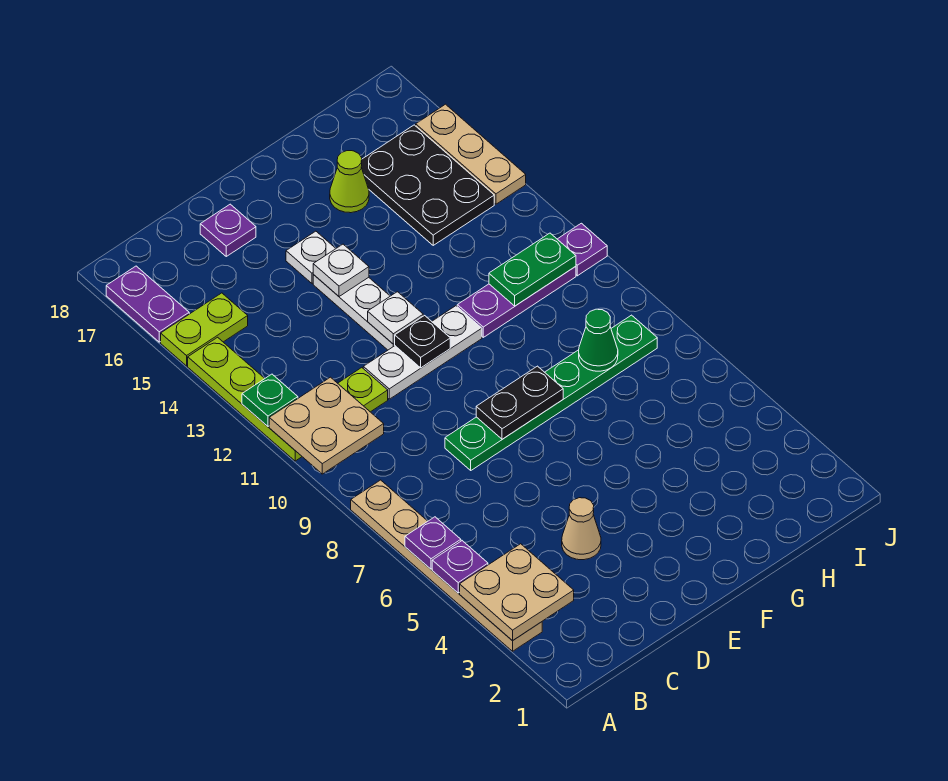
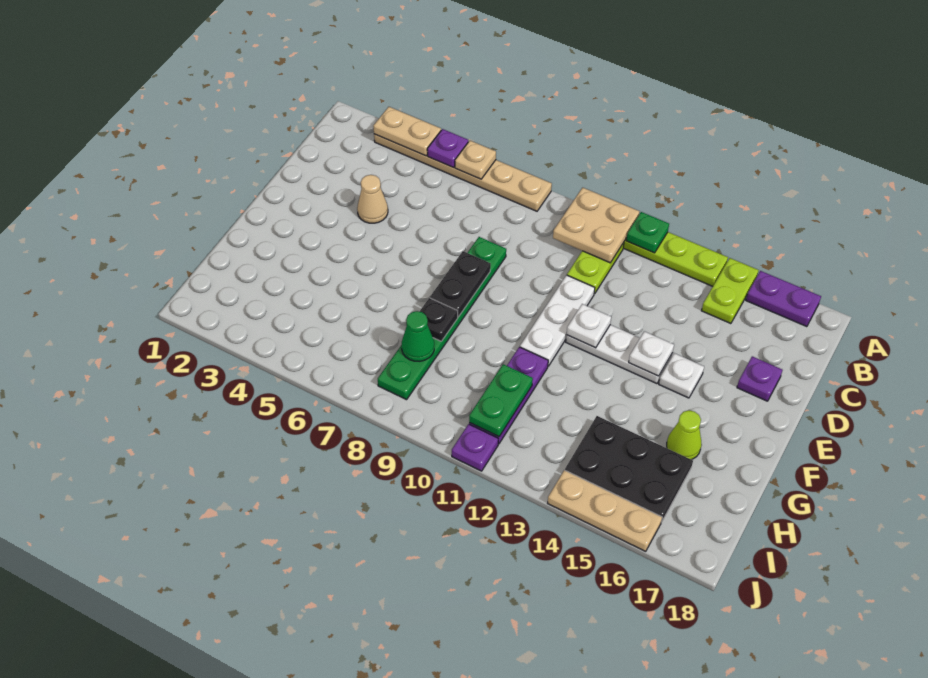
tan 2x2 plate [460,544,574,641] -> tan 1x2 plate [373,107,441,156]
purple 1x1 plate [405,517,461,569] -> tan 1x1 plate [455,141,496,179]
black 1x1 plate [395,316,450,368] -> black 1x1 plate moved to [419,298,458,341]

